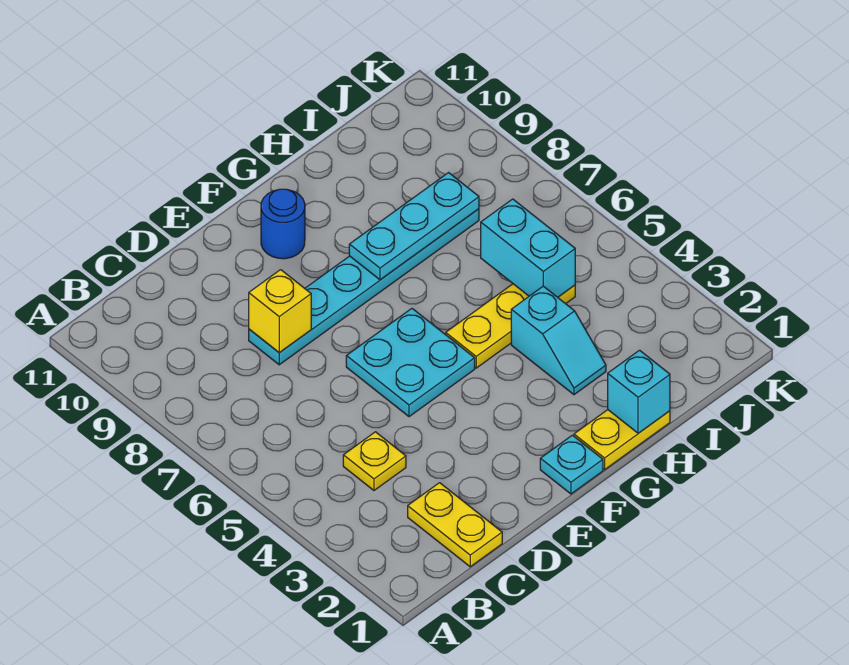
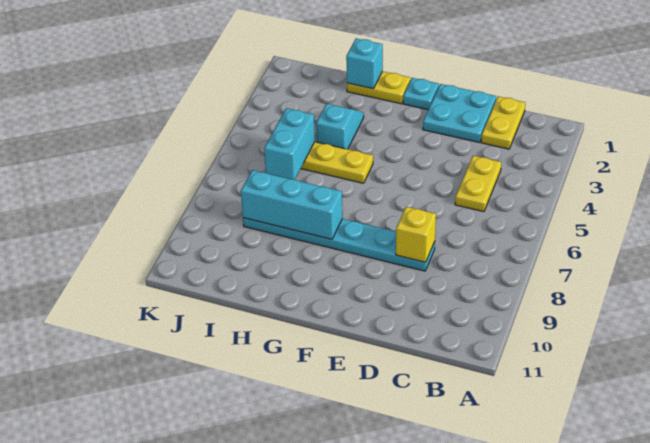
yellow 1x1 plate [343,432,406,490] -> yellow 1x2 plate [455,156,501,212]
cyan 2x2 plate [346,309,475,417] -> cyan 2x2 plate moved to [423,84,496,143]
blue 1x1 round brick [261,189,305,259] -> none
cyan 1x3 plate [349,173,479,280] -> cyan 1x3 brick [241,170,342,239]

